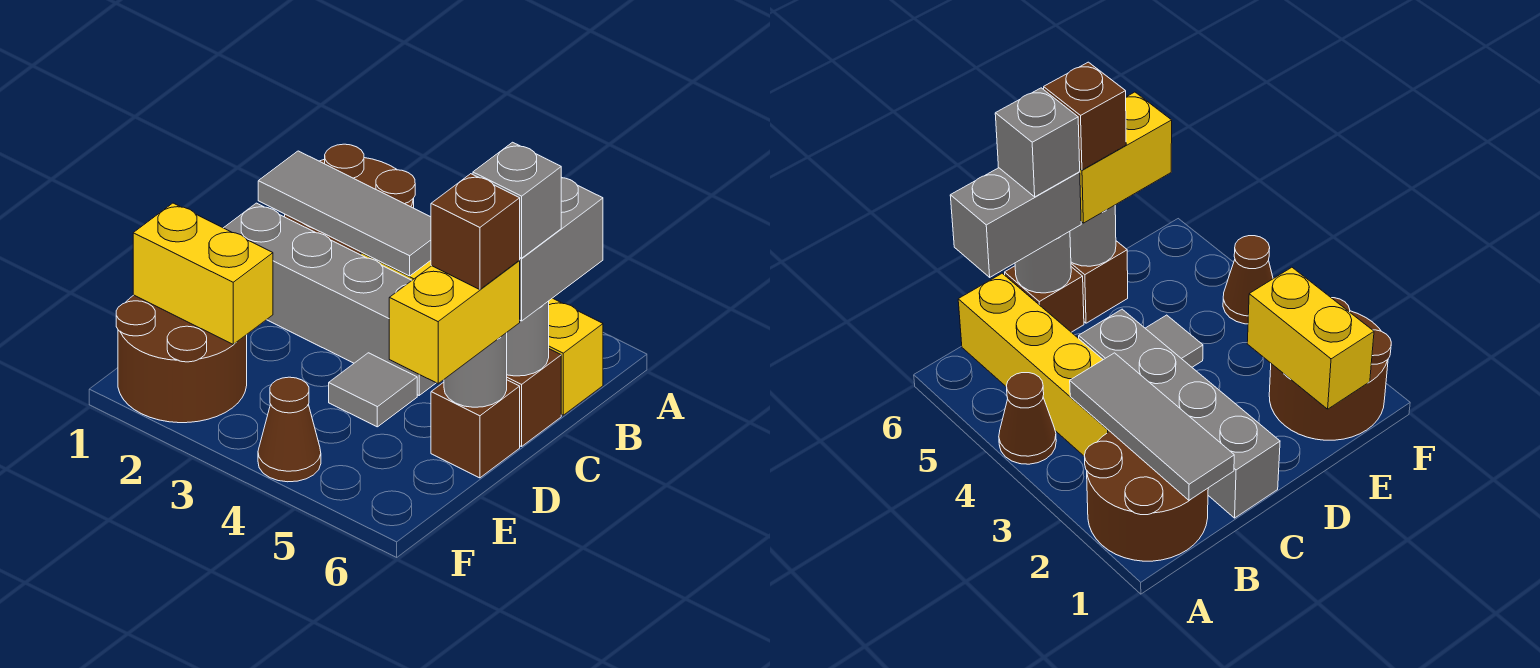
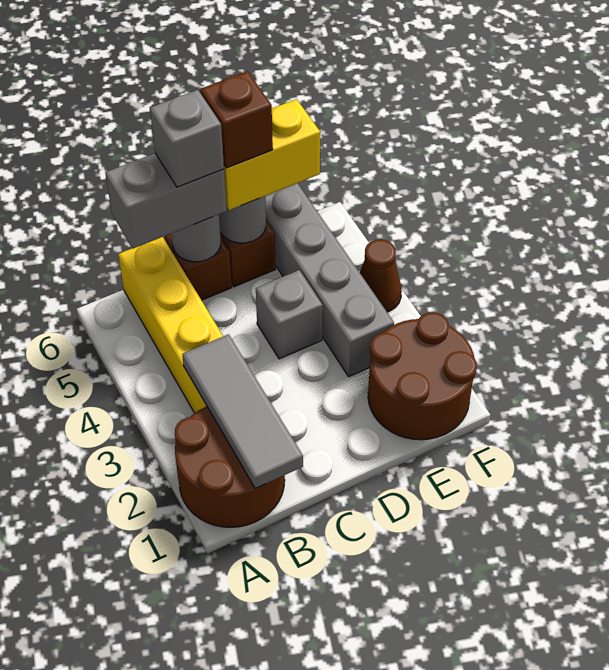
brown 1x1 cone [999,373,1056,464] -> none
grey 1x4 brick [224,203,436,395] -> grey 1x4 brick moved to [265,183,394,376]
grey 1x1 tile [329,353,417,427] -> grey 1x1 brick [256,270,323,359]
yellow 1x2 brick [133,203,273,344] -> none

